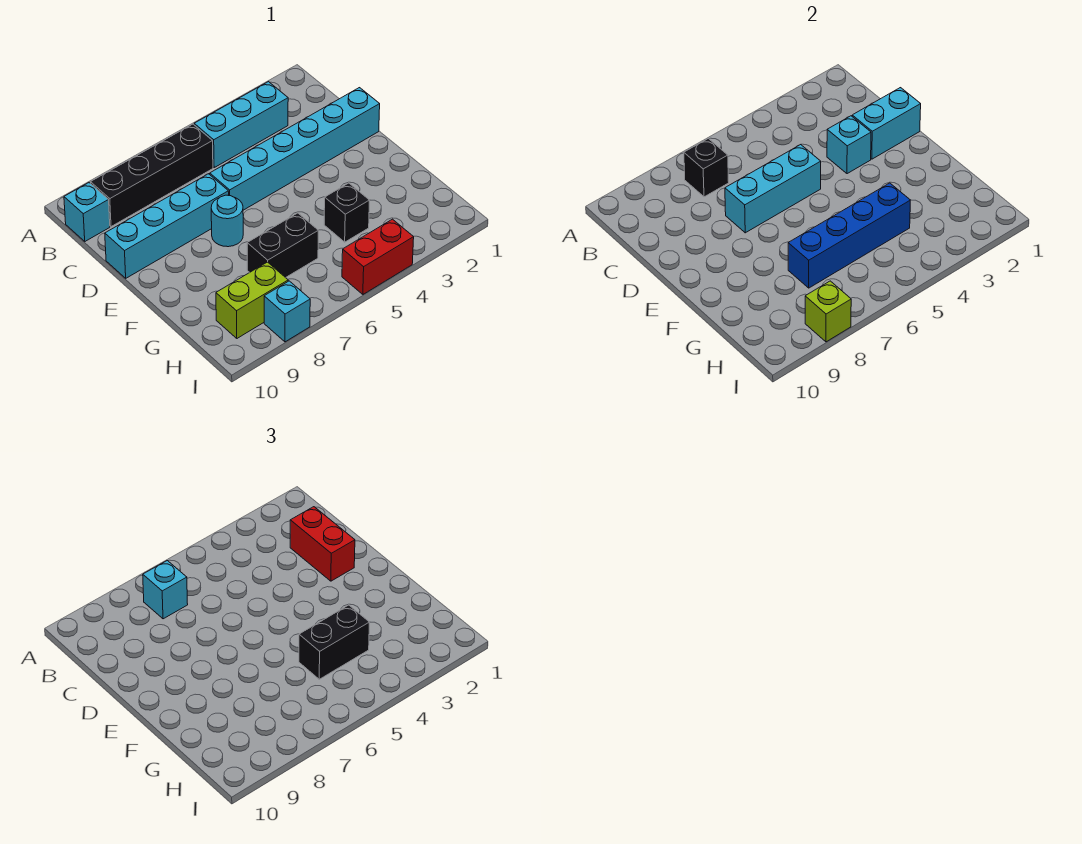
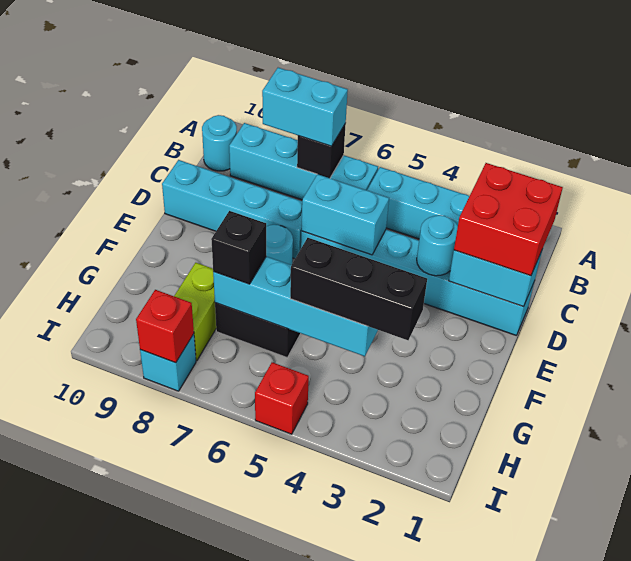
black 1x4 brick [91,124,213,227] -> cyan 1x4 brick [229,123,378,200]
cyan 1x1 brick [143,561,188,619] -> cyan 1x2 brick [262,68,348,146]
cyan 1x1 brick [64,183,110,241] -> cyan 1x1 round brick [202,115,237,171]
red 1x2 brick [290,507,355,581] -> red 2x2 brick [454,163,563,276]
cyan 1x1 brick [827,116,871,174] -> cyan 1x1 round brick [417,215,458,276]
cyan 1x3 brick [725,145,821,233] -> cyan 1x2 brick [301,174,389,255]
black 1x1 brick [324,183,369,242] -> black 1x1 brick moved to [211,211,266,284]
blue 1x4 brick [788,183,910,288] -> cyan 1x4 brick [213,256,378,356]
black 1x2 brick [299,605,369,679] -> black 1x3 brick [290,238,427,340]
lime 1x2 brick [216,262,288,338] -> lime 1x2 brick turned to [174,263,216,361]
red 1x2 brick [342,219,414,294] -> red 1x1 brick [255,362,309,434]
lime 1x1 brick [805,281,851,342] -> red 1x1 brick [136,290,194,363]

